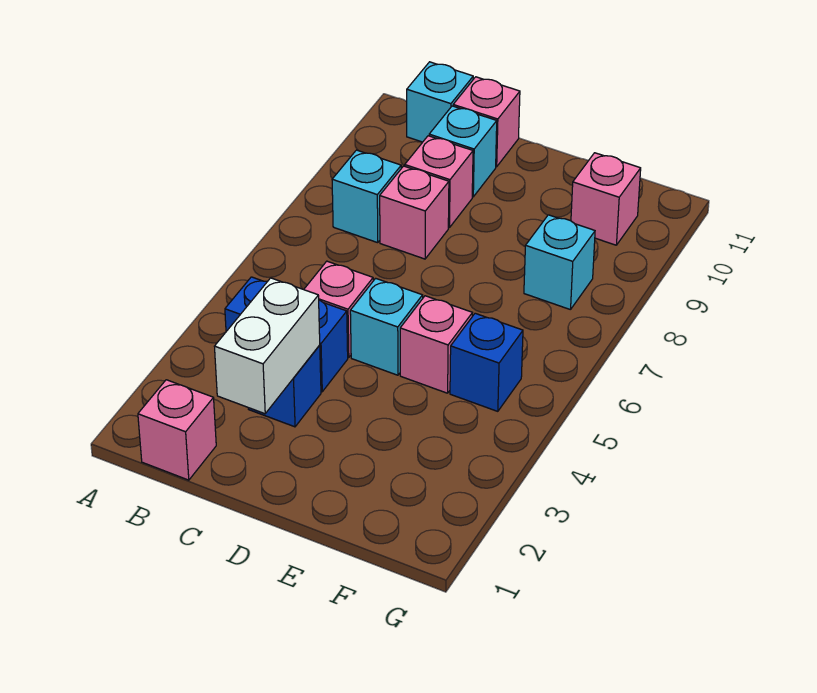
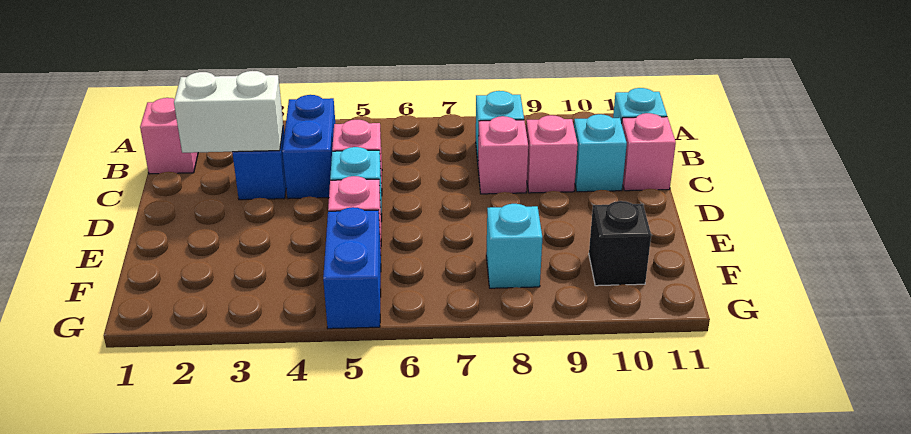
blue 1x1 brick [450,313,523,411] -> blue 1x2 brick [323,207,381,329]
pink 1x1 brick [571,153,641,245] -> black 1x1 brick [589,201,651,286]

